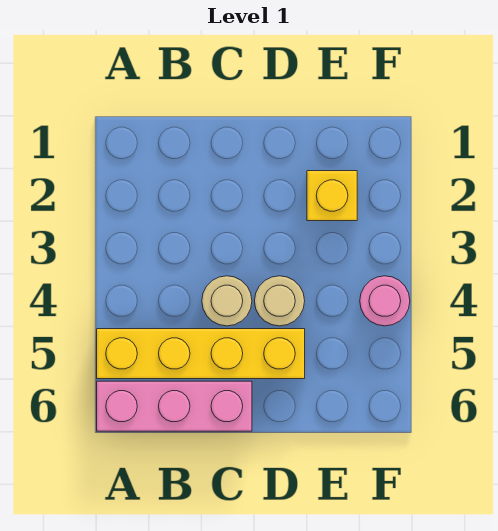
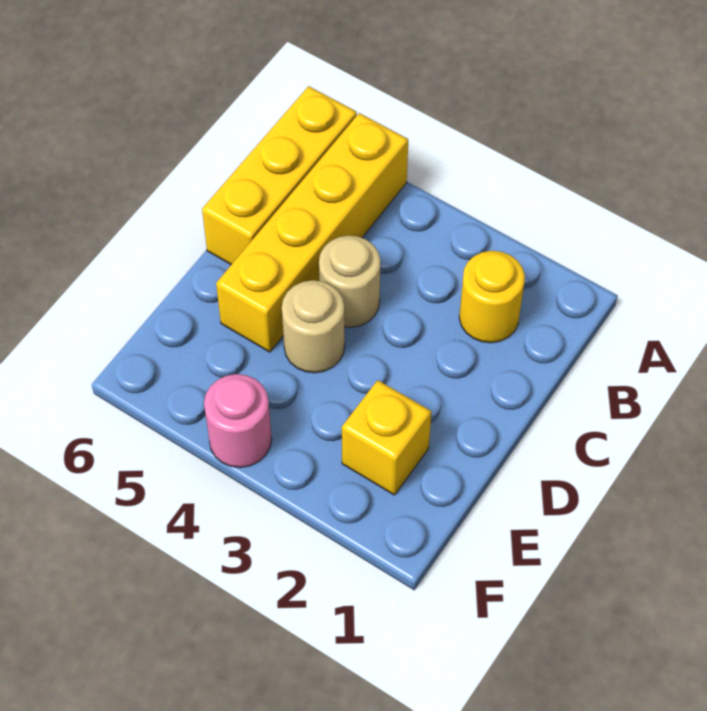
pink 1x3 brick [97,381,252,431] -> yellow 1x3 brick [202,86,357,265]
none -> yellow 1x1 round brick [459,251,525,343]

